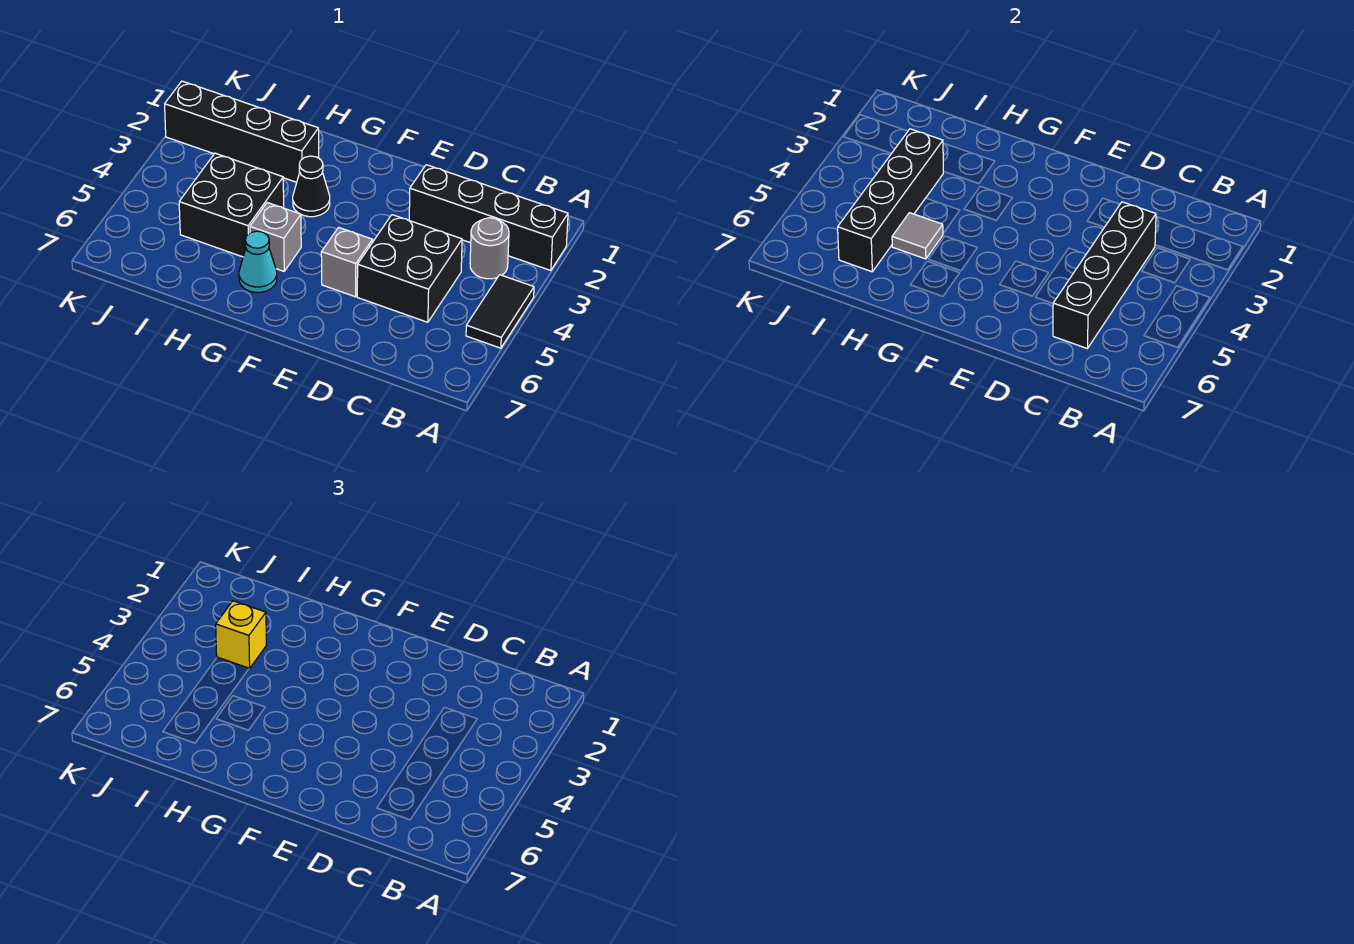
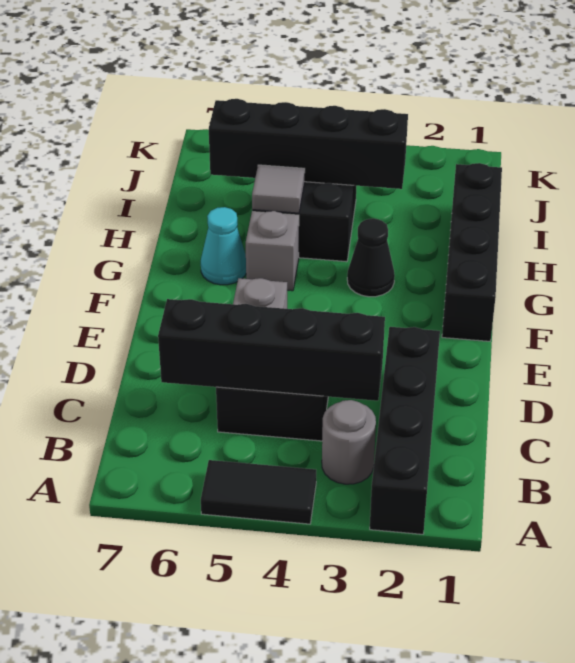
black 1x4 brick [165,81,319,182] -> black 1x4 brick moved to [442,163,502,341]
yellow 1x1 brick [216,601,266,669] -> none

